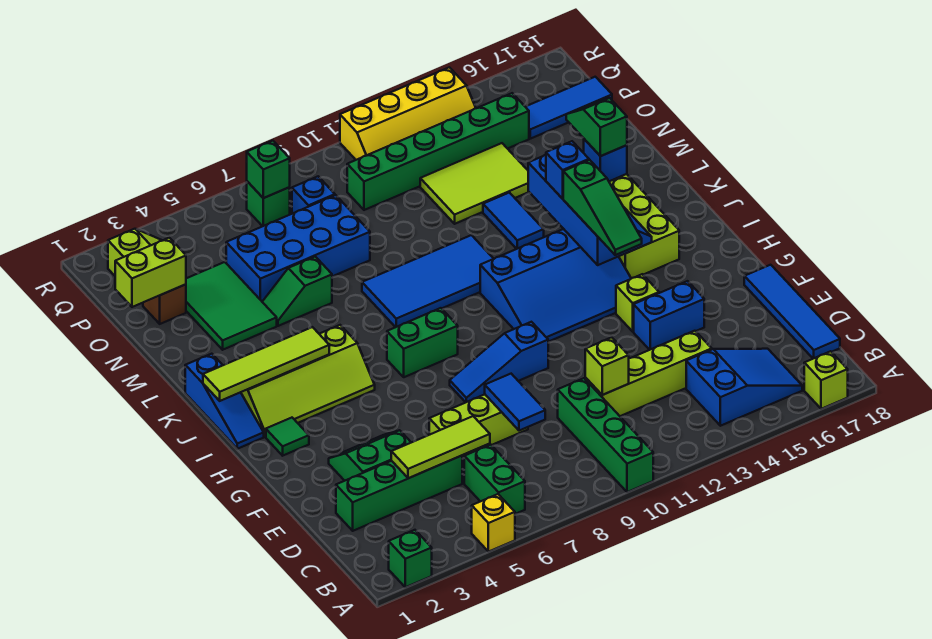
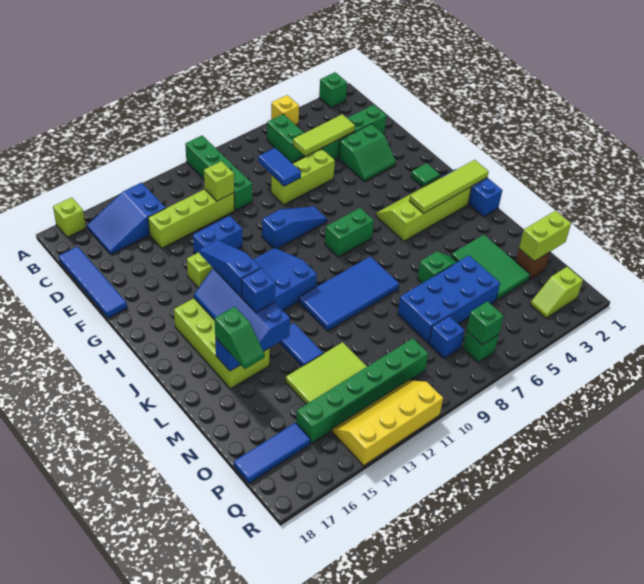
blue 1x2 brick [634,281,704,350] -> blue 1x2 brick moved to [193,216,242,254]
green 1x3 slope [563,160,642,255] -> blue 1x3 slope [199,240,260,297]

